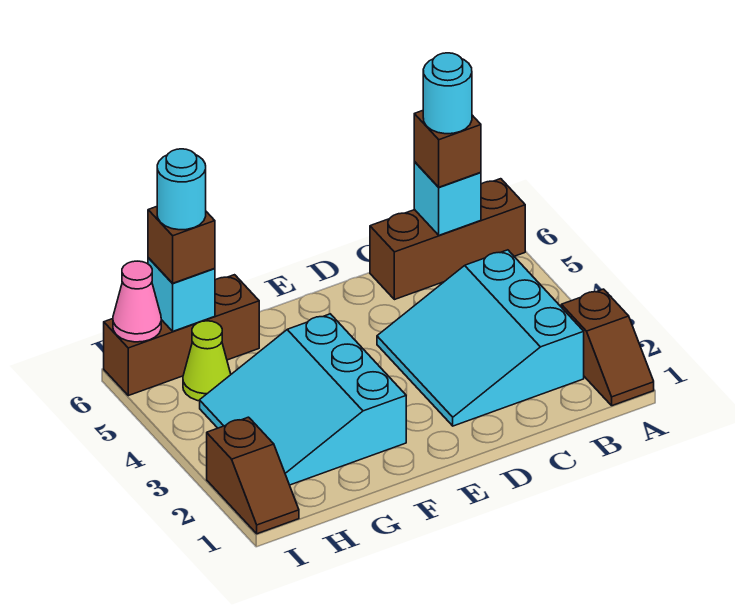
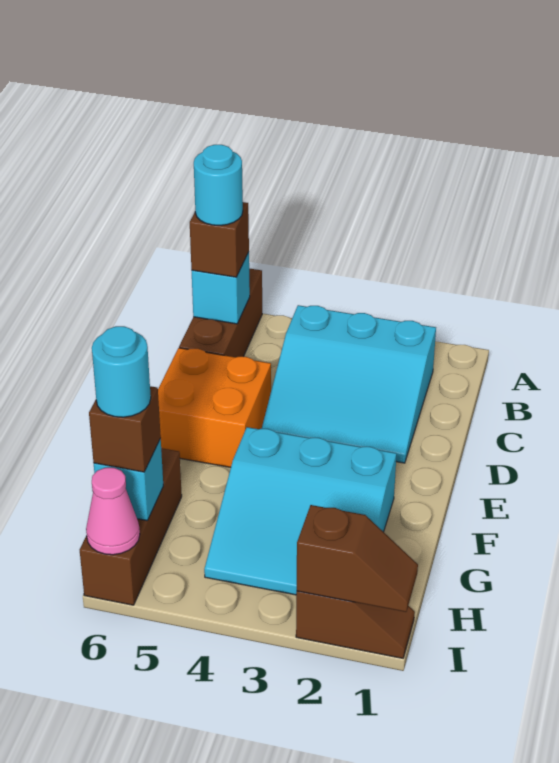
brown 1x2 slope [561,289,654,406] -> brown 1x2 slope moved to [297,505,418,612]
none -> orange 2x2 brick [158,348,271,467]
lime 1x1 cone [183,321,231,401] -> none

